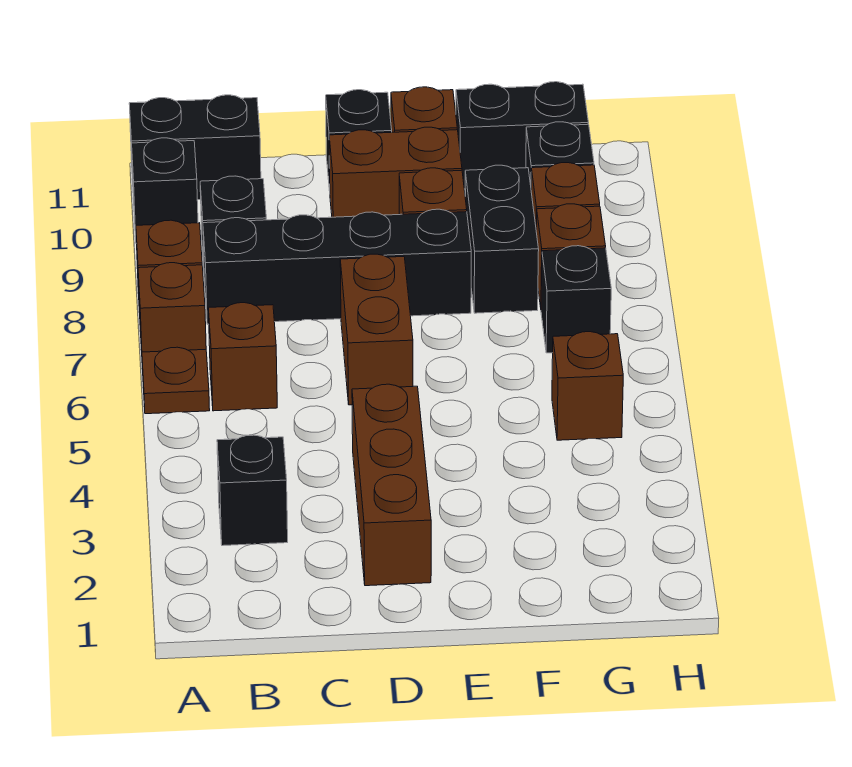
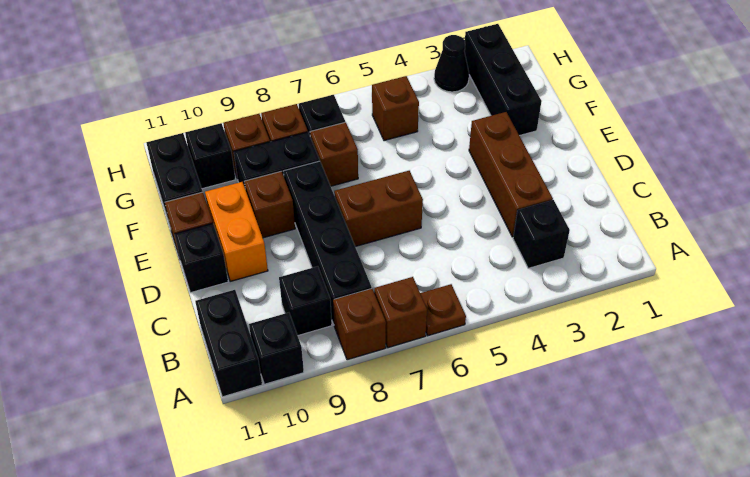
brown 1x1 brick [208,303,277,411] -> brown 1x1 brick moved to [310,122,358,186]
brown 1x3 brick [352,384,431,586] -> brown 1x3 brick turned to [469,112,553,237]
brown 1x2 brick [329,127,462,217] -> orange 1x2 brick [205,182,268,281]
none -> black 1x3 brick [464,24,542,136]
none -> black 1x1 cone [434,35,469,92]

